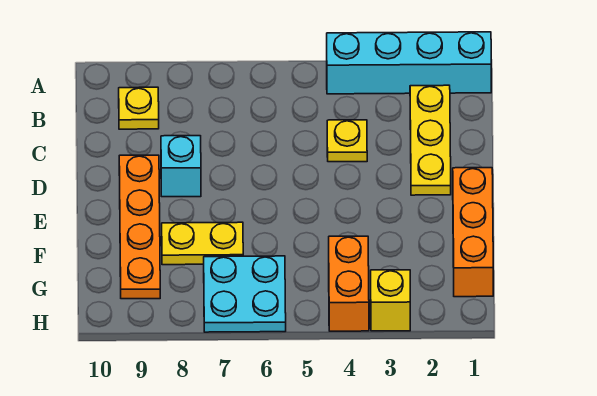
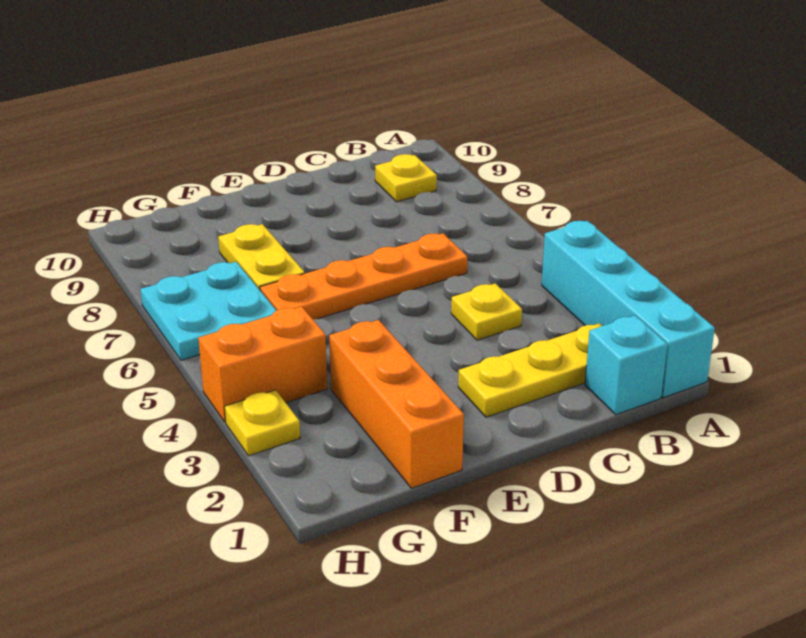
cyan 1x1 brick [161,136,201,197] -> cyan 1x1 brick moved to [585,315,667,415]
orange 1x4 plate [119,155,160,299] -> orange 1x4 plate moved to [260,233,467,319]
orange 1x3 brick [453,168,493,297] -> orange 1x3 brick turned to [329,320,464,488]
yellow 1x1 brick [371,270,410,331] -> yellow 1x1 plate [225,390,300,456]

